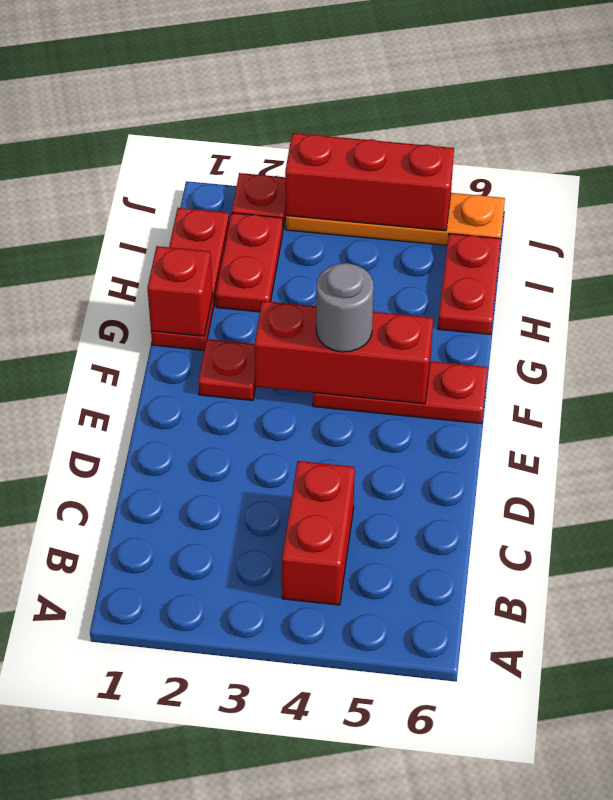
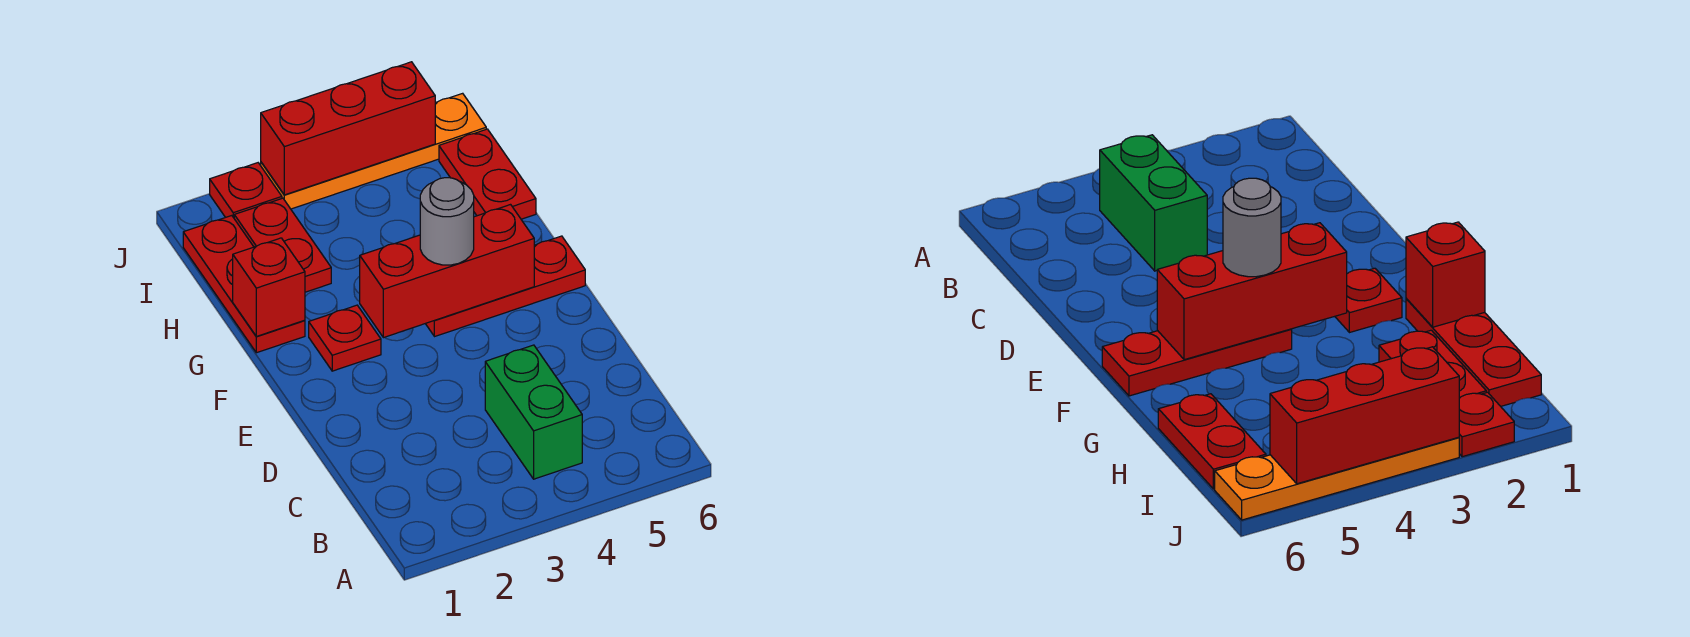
red 1x2 brick [282,461,355,605] -> green 1x2 brick [485,345,582,479]

